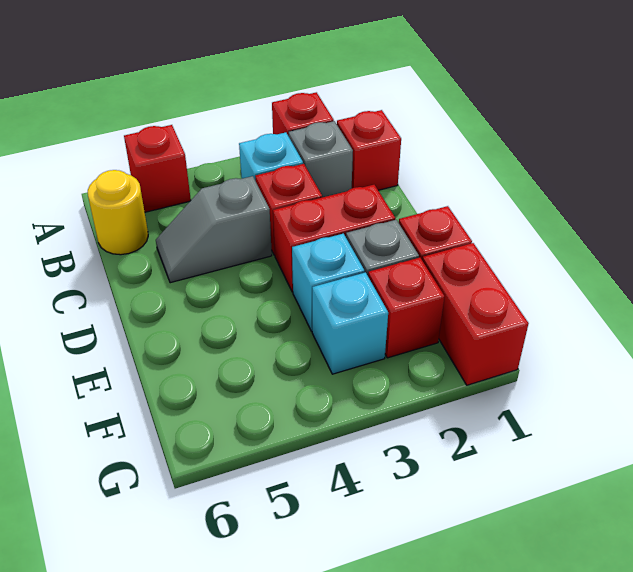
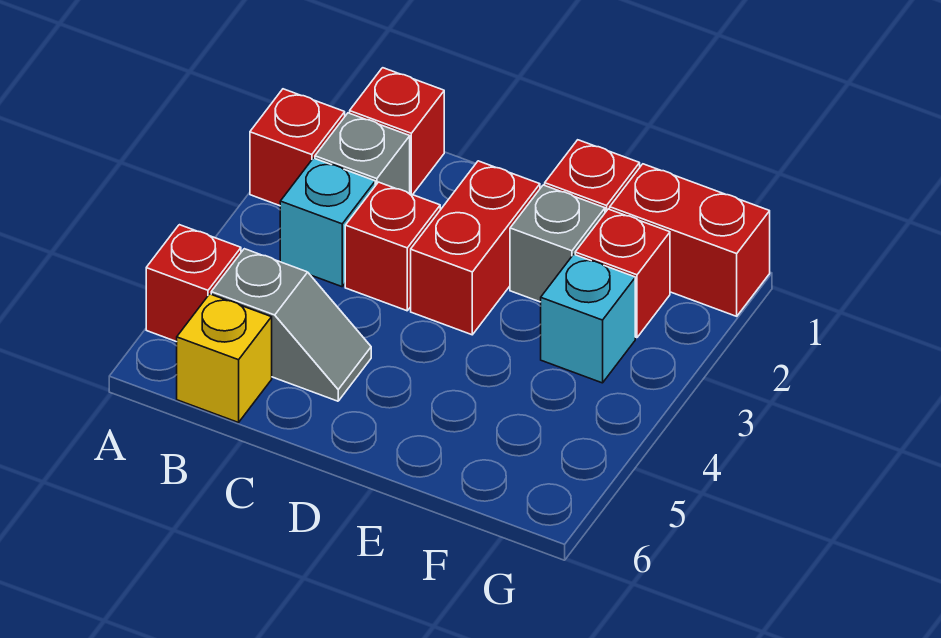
yellow 1x1 round brick [88,170,148,255] -> yellow 1x1 brick [177,294,272,423]
grey 1x2 slope [156,176,272,283] -> grey 1x2 slope turned to [211,249,371,401]
cyan 1x1 brick [292,234,365,331] -> none

